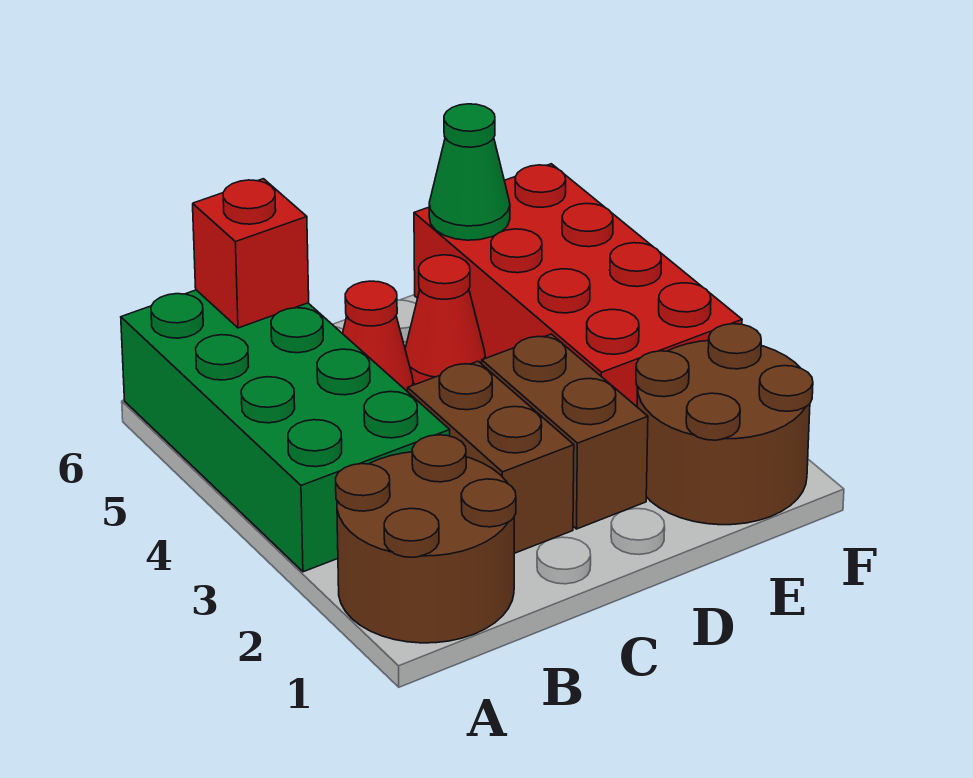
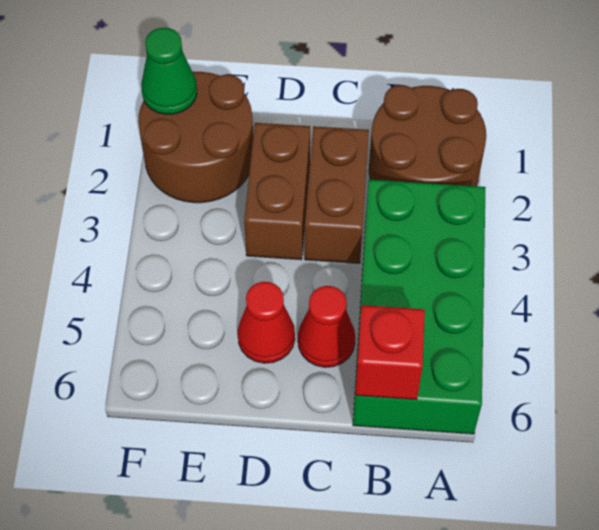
red 2x4 brick [414,164,742,407] -> none
green 1x1 cone [429,104,510,240] -> green 1x1 cone moved to [141,28,197,114]

